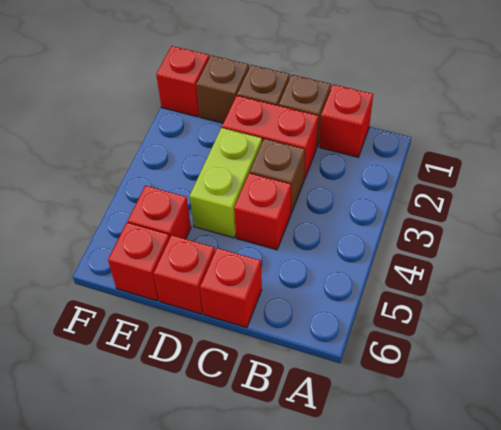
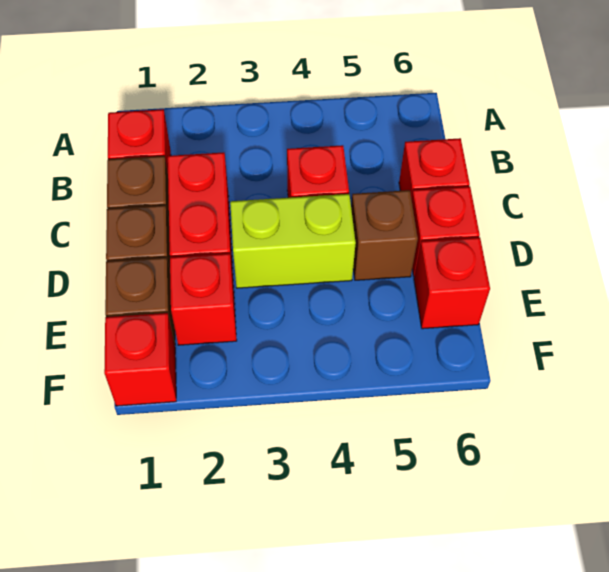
brown 1x1 brick [250,139,305,213] -> brown 1x1 brick moved to [351,190,418,280]
red 1x1 brick [128,186,191,239] -> red 1x1 brick moved to [170,253,237,345]

